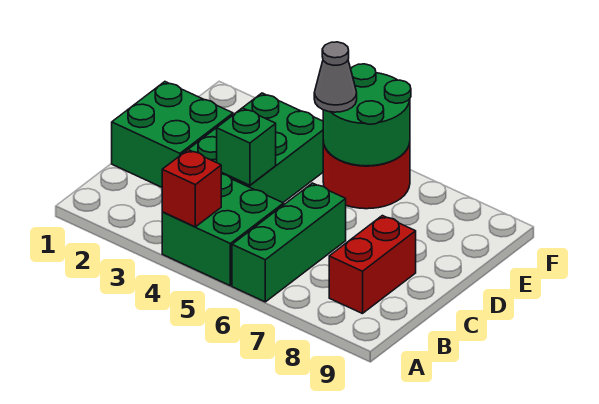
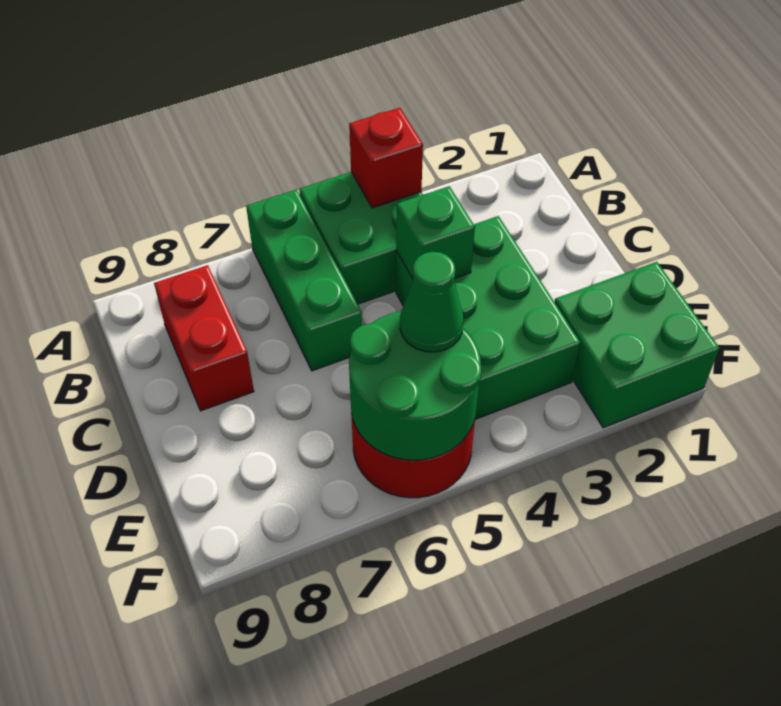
green 2x2 brick [112,82,233,187] -> green 2x2 brick moved to [555,262,719,428]
grey 1x1 cone [314,42,357,112] -> green 1x1 cone [400,252,463,352]

